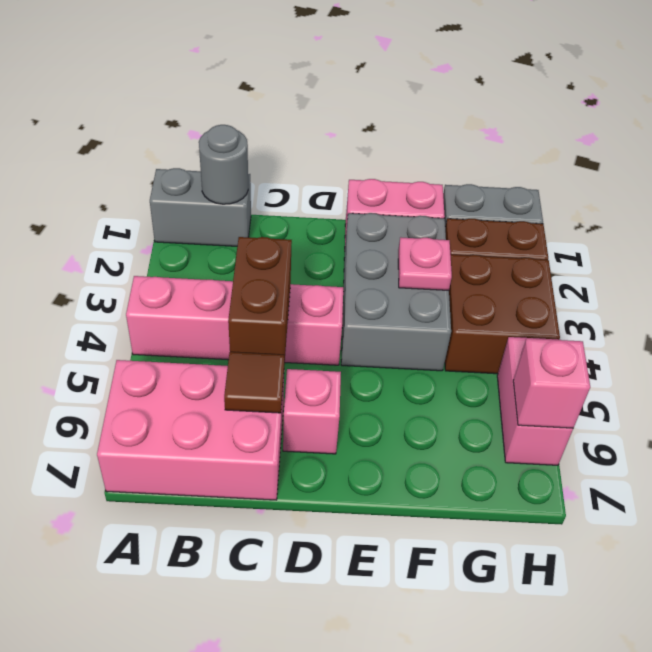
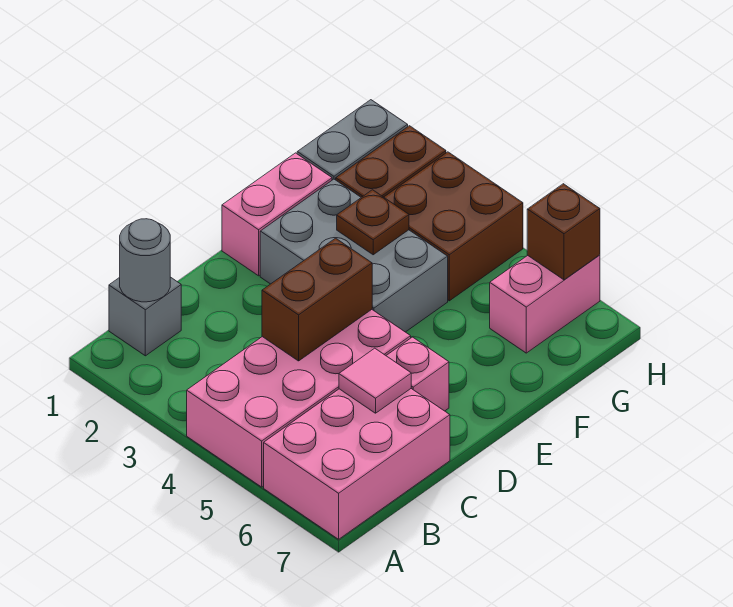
grey 1x2 brick [150,168,251,246] -> grey 1x1 brick [109,277,181,356]
pink 1x4 brick [126,276,343,365] -> pink 2x4 brick [187,310,411,487]
brown 1x2 brick [228,237,292,364] -> brown 1x2 brick turned to [262,238,372,361]
brown 1x1 tile [224,352,285,413] -> pink 1x1 tile [339,348,411,413]
pink 1x1 plate [398,237,452,290] -> brown 1x1 plate [337,190,409,255]
pink 1x2 brick [497,337,573,465] -> pink 1x2 brick turned to [490,255,600,353]
pink 1x1 brick [513,338,590,428] -> brown 1x1 brick [527,184,600,280]

